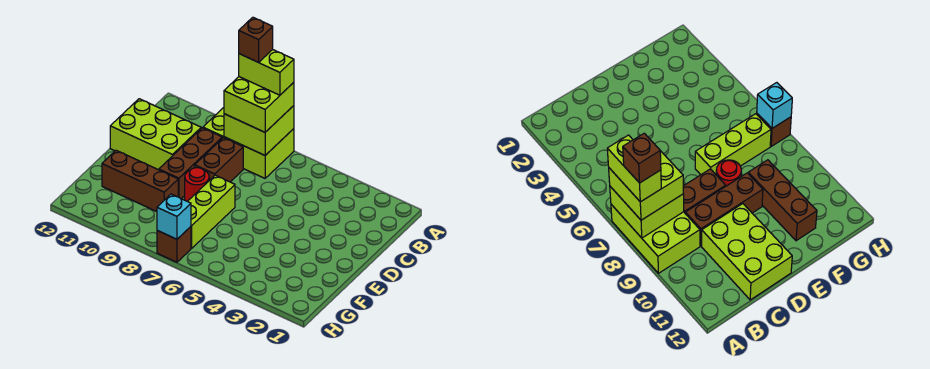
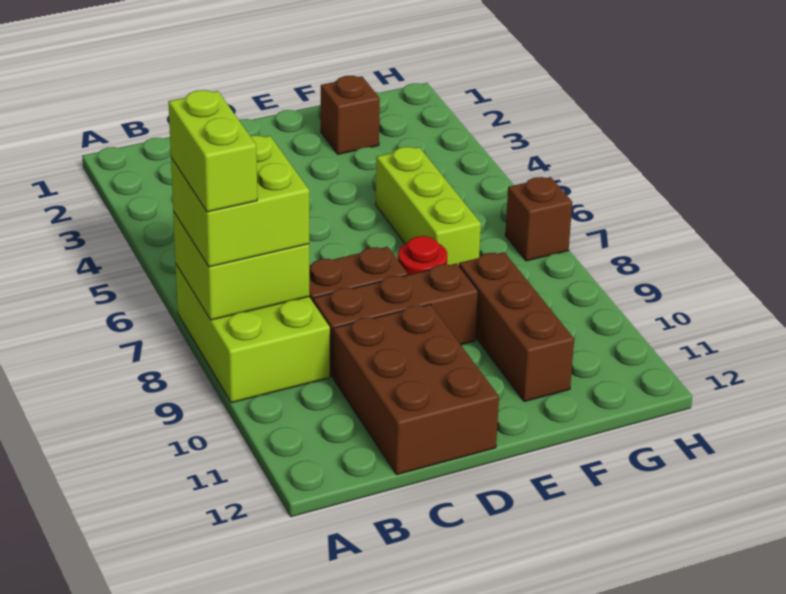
brown 1x1 brick [239,17,273,62] -> brown 1x1 brick moved to [321,76,380,154]
lime 2x3 brick [110,99,201,170] -> brown 2x3 brick [333,304,499,475]
lime 1x3 brick [188,175,235,248] -> lime 1x3 brick turned to [376,147,481,266]
cyan 1x1 brick [157,194,191,239] -> none

